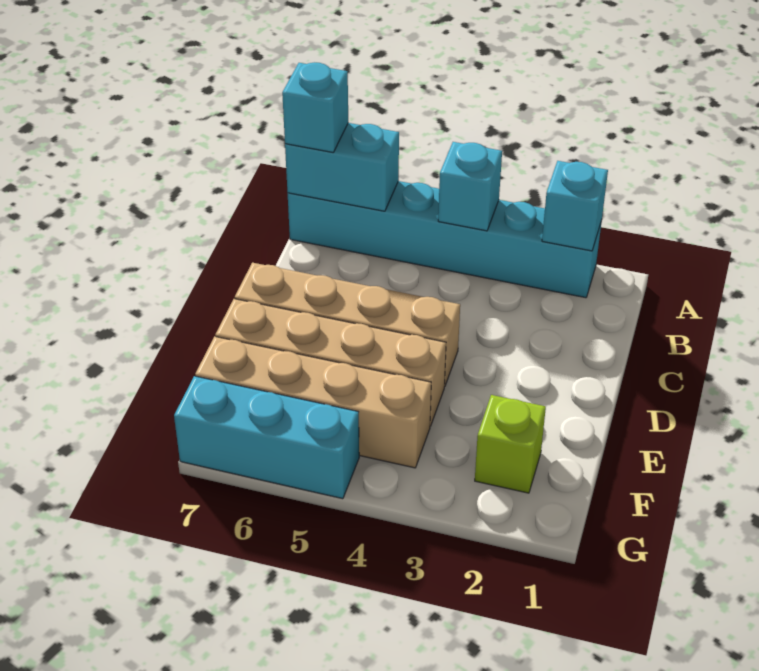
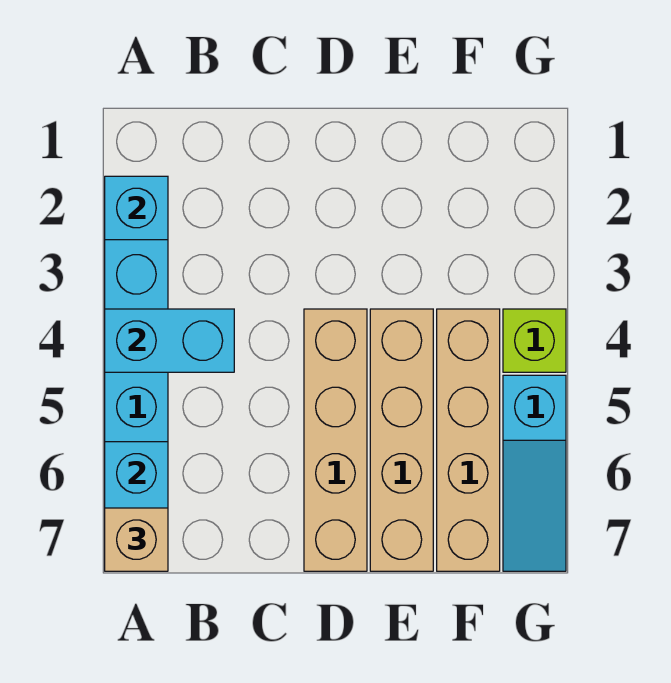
cyan 1x1 brick [438,142,502,231] -> cyan 1x2 brick [105,309,234,372]
cyan 1x1 brick [282,62,348,152] -> tan 1x1 brick [105,508,168,571]
lime 1x1 brick [475,395,546,493] -> lime 1x1 brick moved to [503,309,566,372]
cyan 1x3 brick [174,376,359,499] -> cyan 1x3 slope [503,375,566,571]

